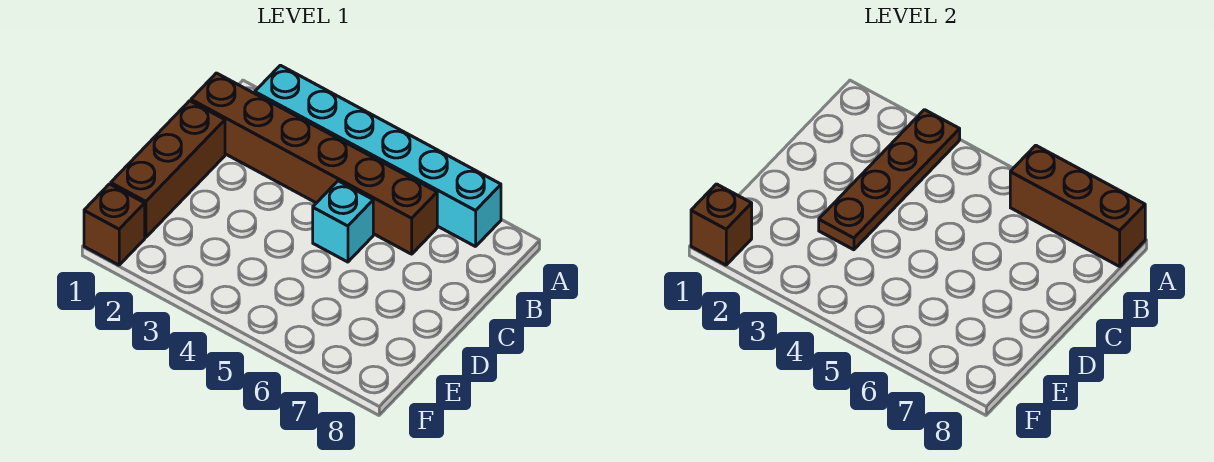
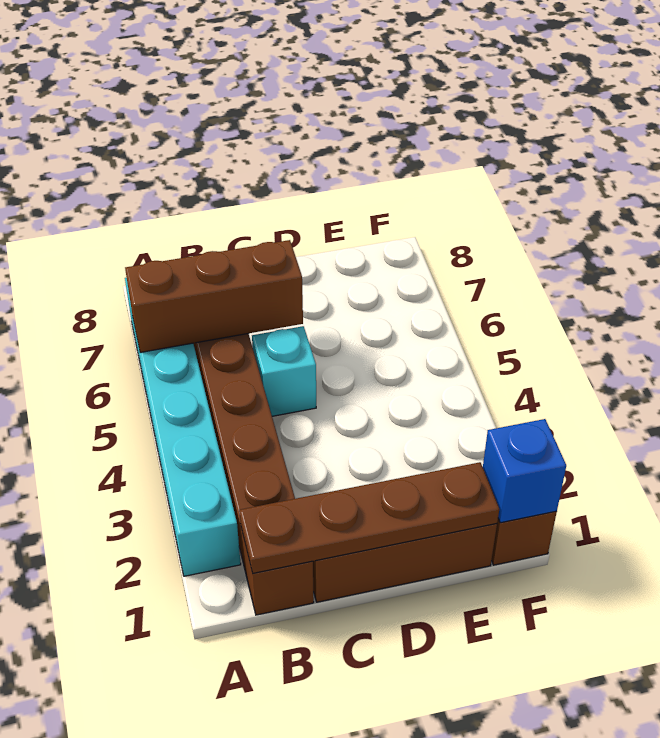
brown 1x4 plate [819,110,960,250] -> brown 1x4 plate moved to [239,462,499,573]
brown 1x3 brick [1010,145,1145,266] -> brown 1x3 brick turned to [125,240,303,352]
brown 1x1 brick [691,184,752,265] -> blue 1x1 brick [483,419,566,523]

